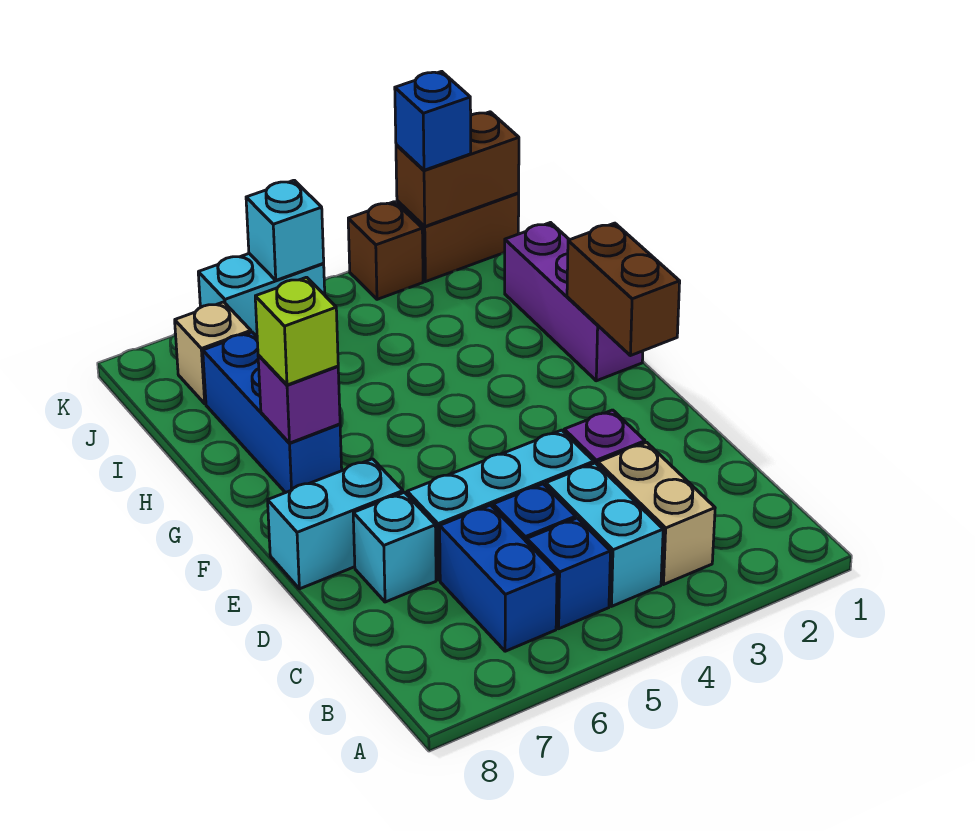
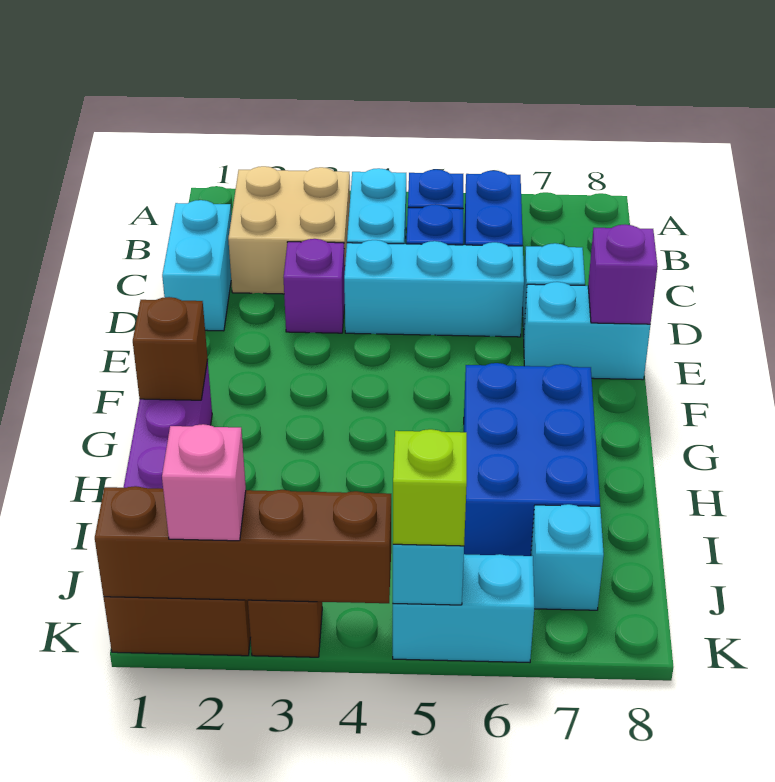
tan 1x2 brick [598,442,715,584] -> tan 2x2 brick [228,166,350,294]
none -> cyan 1x2 brick [162,200,232,331]
brown 1x2 brick [567,223,680,356] -> brown 1x1 brick [133,297,208,400]
blue 1x3 brick [203,332,342,493] -> blue 2x3 brick [464,363,600,556]
purple 1x1 brick [258,355,340,443] -> purple 1x1 brick moved to [588,225,658,324]
lime 1x1 brick [255,277,338,385] -> lime 1x1 brick moved to [393,429,467,546]
tan 1x1 brick [175,302,251,404] -> cyan 1x1 brick [531,504,604,610]
brown 1x2 brick [396,112,519,226] -> brown 1x4 brick [95,486,391,603]
blue 1x1 brick [395,71,471,170] -> pink 1x1 brick [162,424,246,541]

